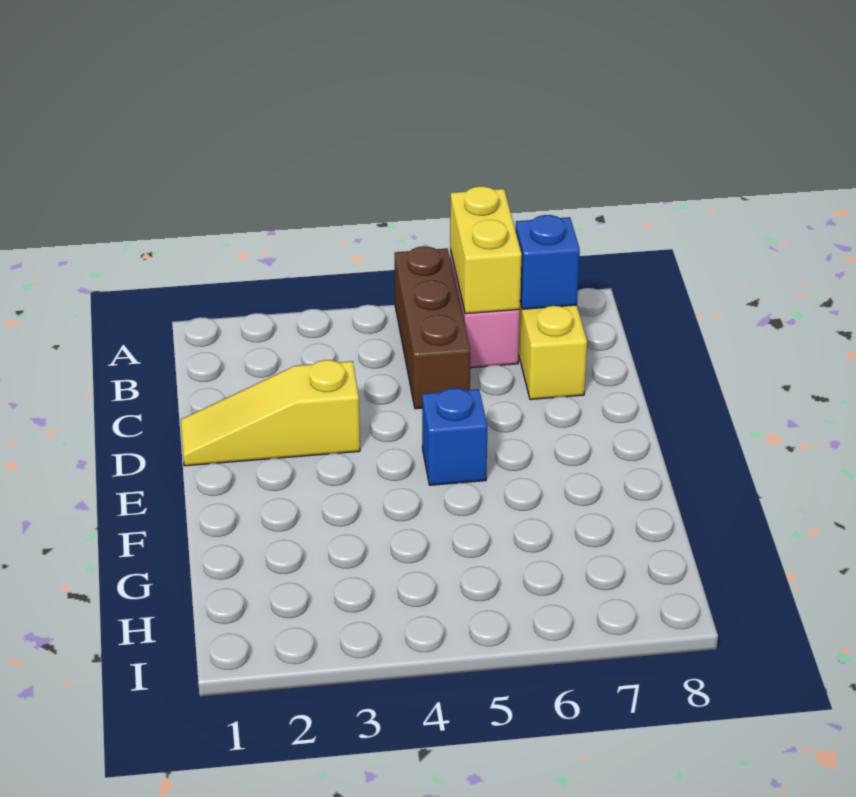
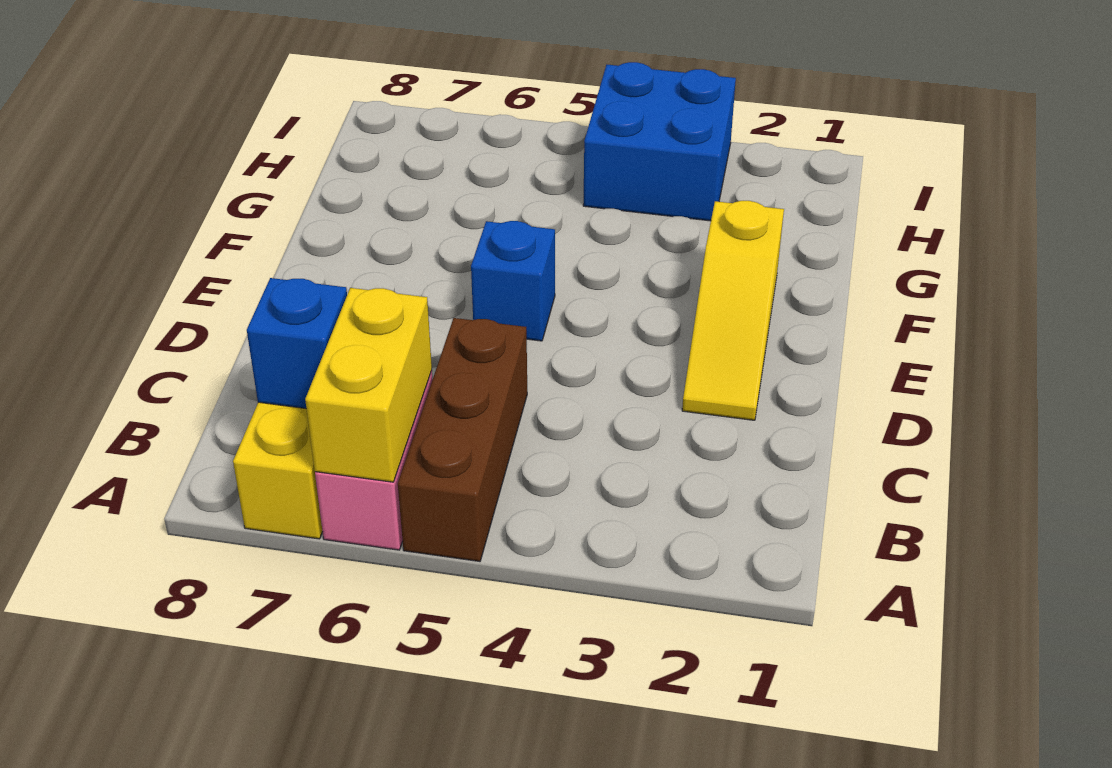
yellow 1x3 slope [181,360,360,466] -> yellow 1x3 slope turned to [682,201,784,420]
none -> blue 2x2 brick [583,62,736,221]

